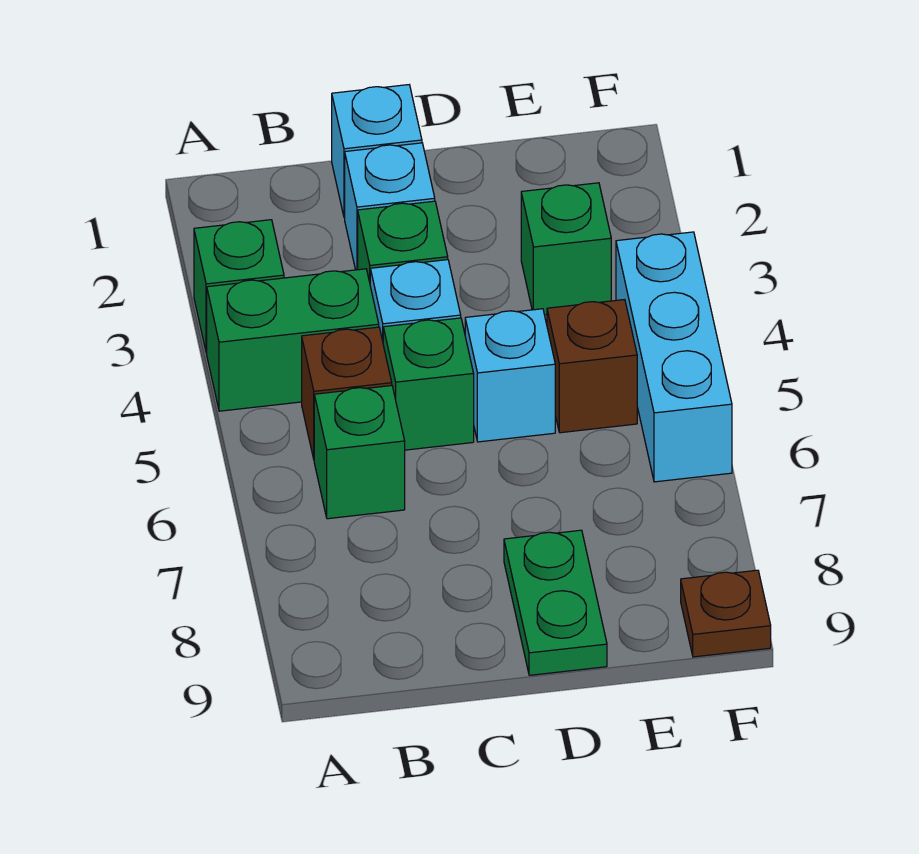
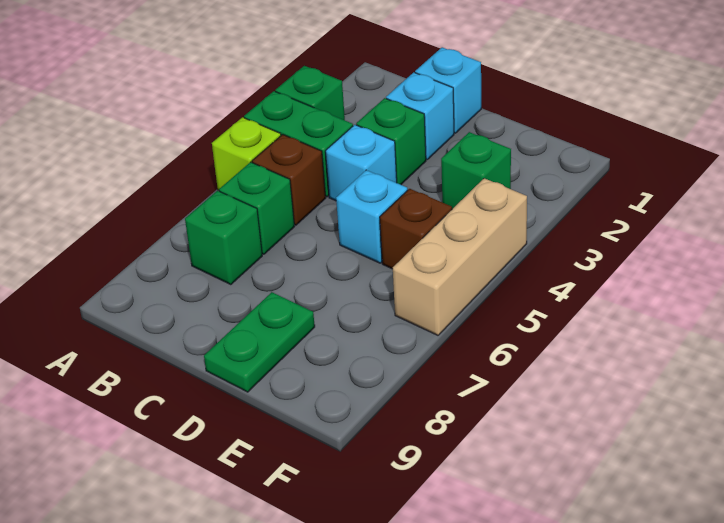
none -> lime 1x1 brick [212,117,281,190]
green 1x1 brick [383,318,474,450] -> green 1x1 brick moved to [185,191,262,285]
cyan 1x3 brick [616,232,732,482] -> tan 1x3 brick [393,178,527,335]
brown 1x1 plate [681,570,771,657] -> none

